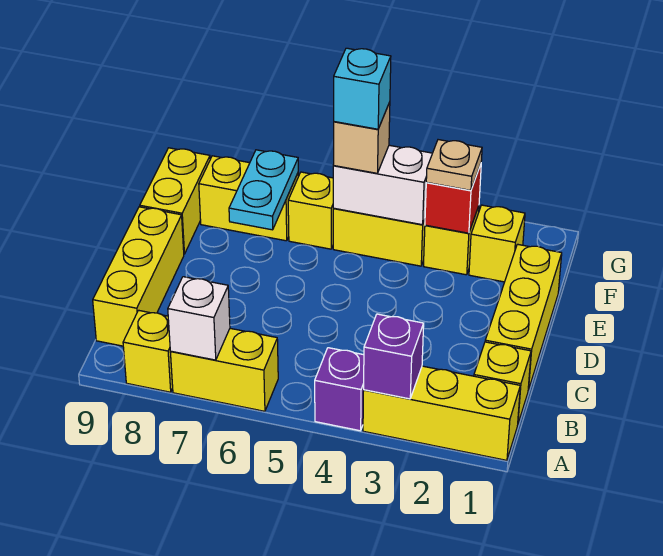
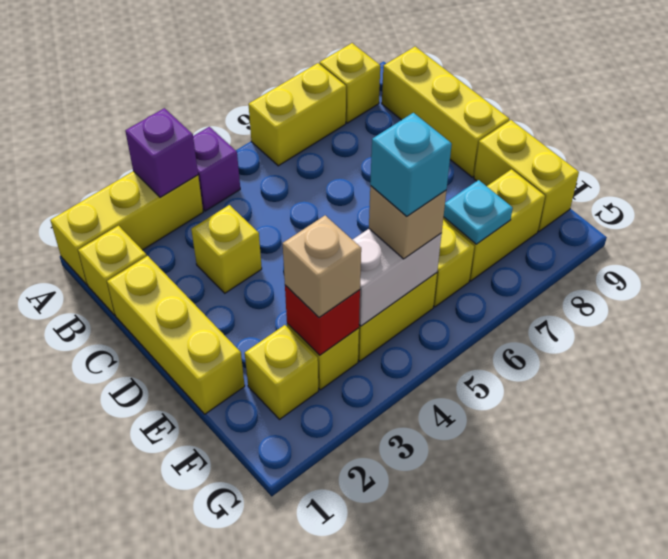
white 1x1 brick [168,277,230,360] -> none
none -> yellow 1x1 brick [191,205,262,293]
cyan 1x2 plate [229,150,298,230] -> cyan 1x1 plate [444,180,513,244]
tan 1x1 plate [426,140,482,190] -> tan 1x1 brick [283,215,361,317]

